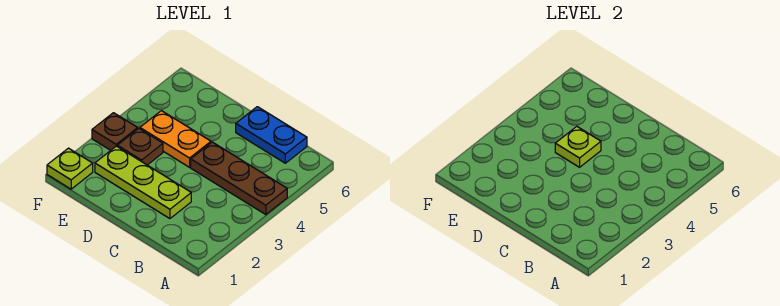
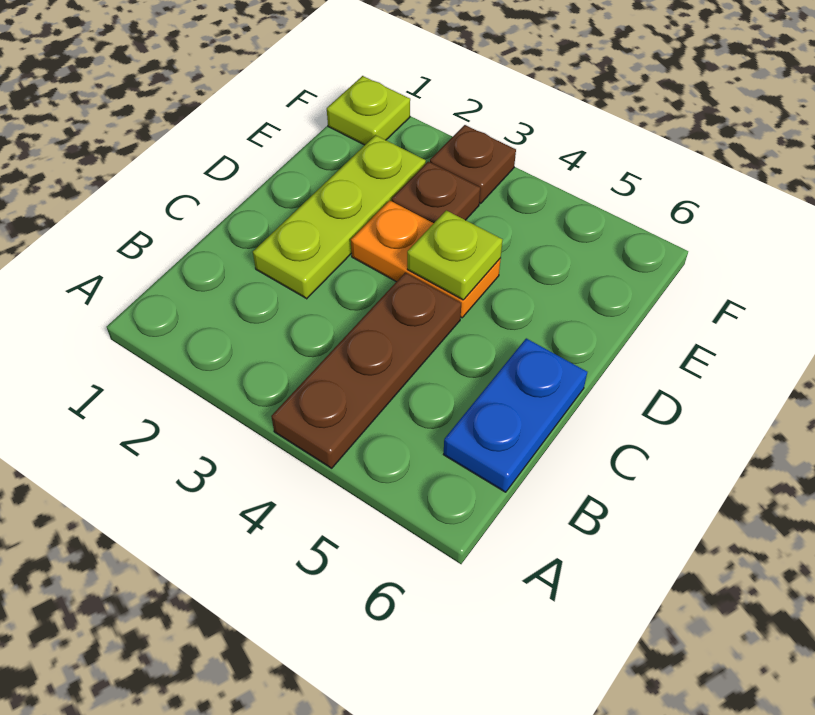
orange 1x2 plate [140,111,211,167] -> orange 1x2 plate turned to [351,200,501,318]

